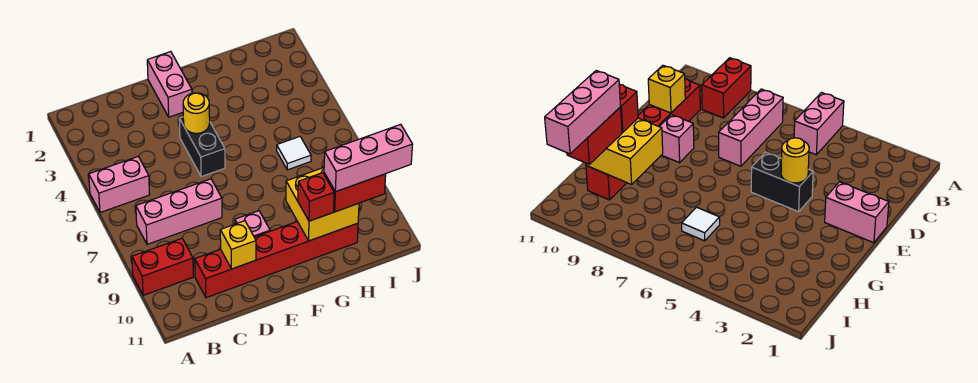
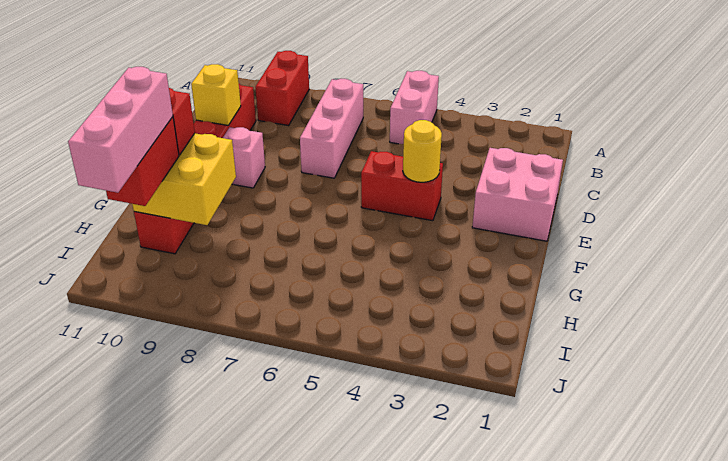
pink 1x2 brick [147,52,192,117] -> pink 2x2 brick [472,148,563,241]
black 1x2 brick [179,117,225,177] -> red 1x2 brick [361,151,443,221]
white 1x1 tile [277,137,311,170] -> none

